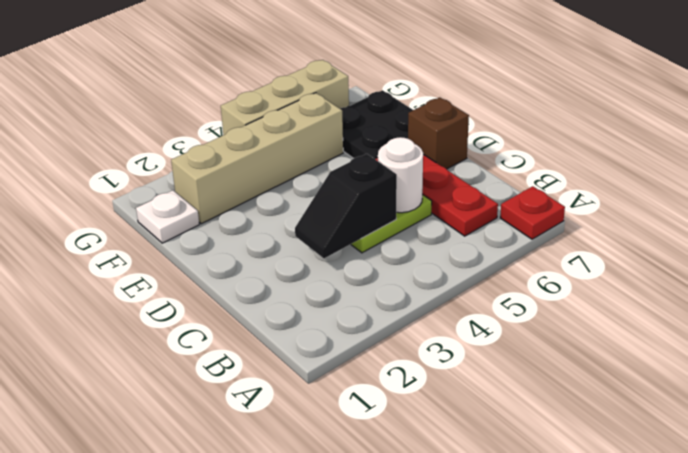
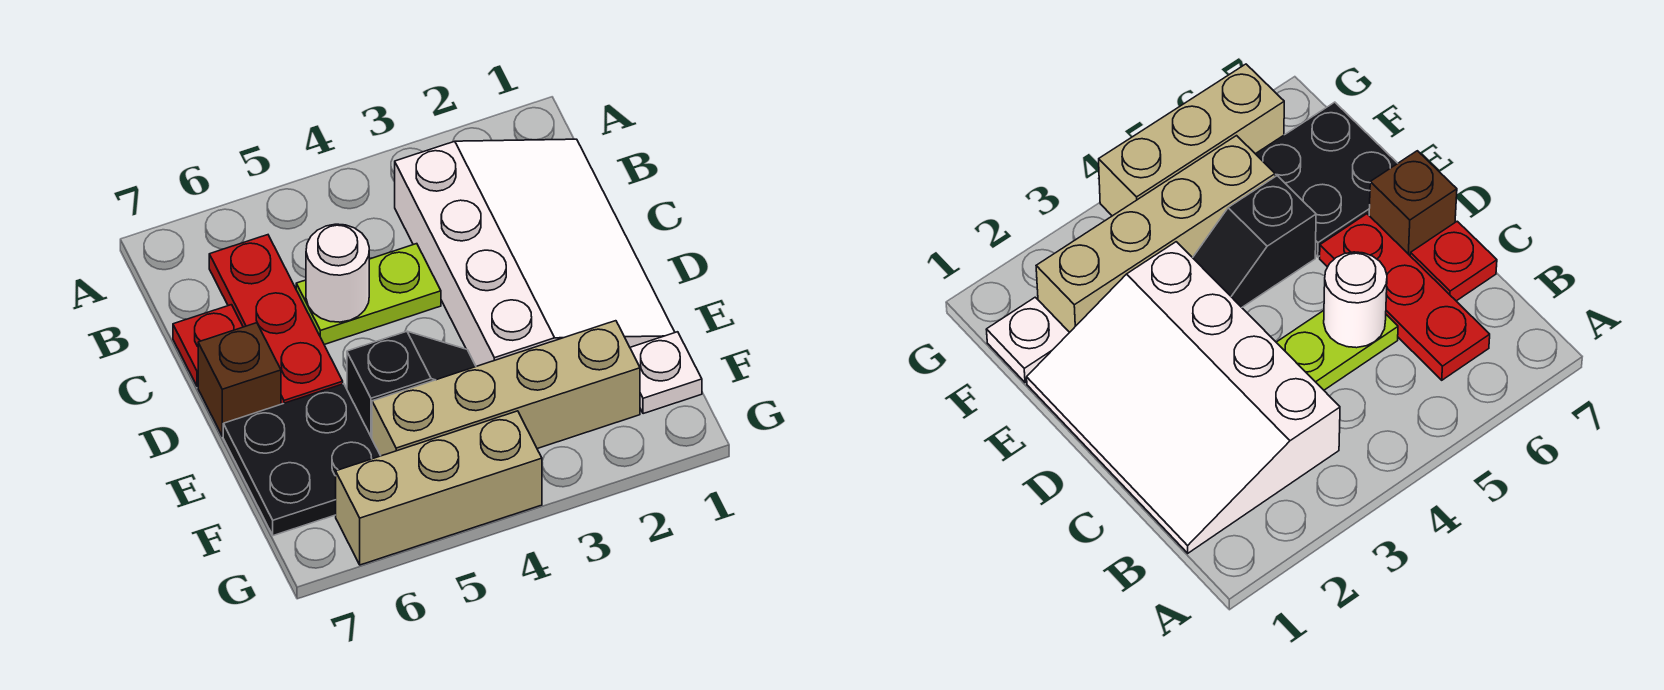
red 1x1 plate [500,186,565,239] -> red 1x1 plate moved to [173,305,243,386]
none -> white 3x4 slope [395,139,675,366]
black 1x2 slope [295,154,397,258] -> black 1x2 slope moved to [347,331,476,438]

